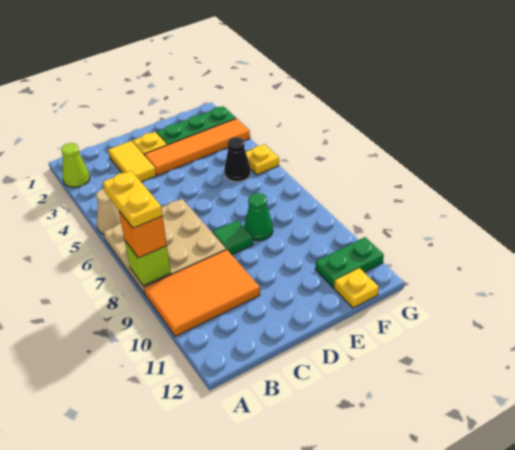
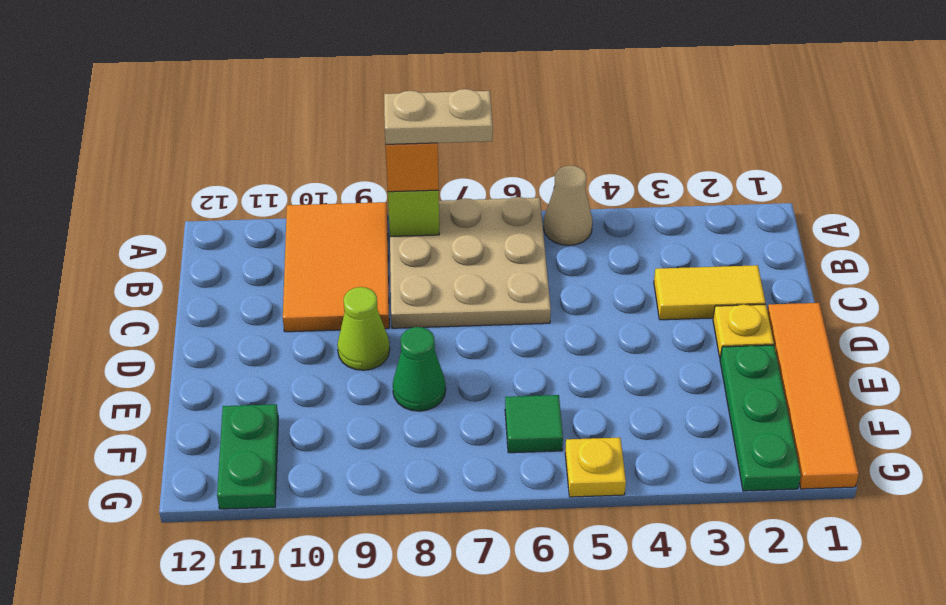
lime 1x1 cone [61,143,90,188] -> lime 1x1 cone moved to [337,287,390,370]
yellow 1x2 plate [103,171,163,228] -> tan 1x2 plate [384,89,493,144]
orange 1x4 tile [144,119,250,175] -> orange 1x4 tile moved to [767,303,859,489]
green 1x1 tile [213,220,253,255] -> green 1x1 tile moved to [505,395,563,453]
black 1x1 cone [224,137,251,182] -> none
yellow 1x1 plate [334,268,379,308] -> none

